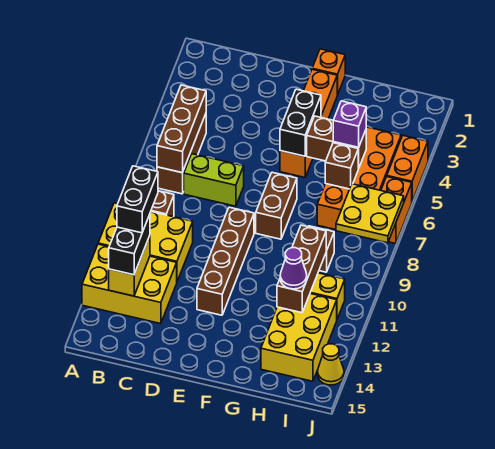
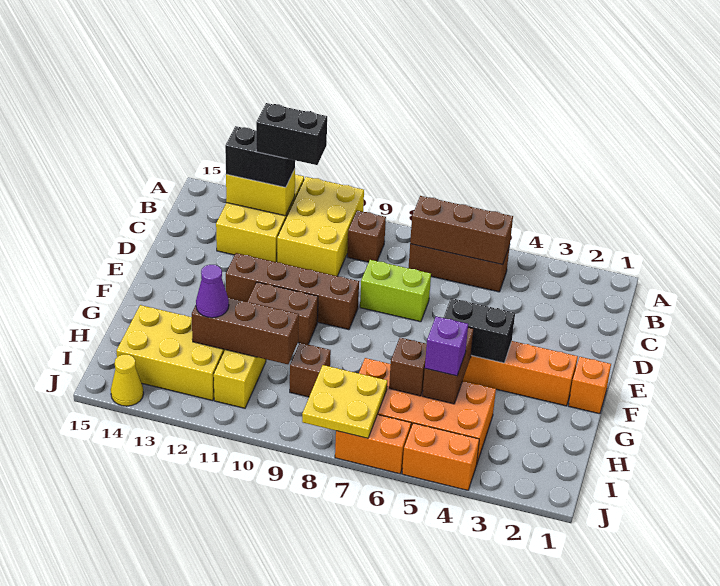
lime 1x2 brick [184,154,244,206] -> lime 1x2 brick turned to [360,260,431,322]
brown 1x2 brick [256,172,297,239] -> brown 1x2 brick moved to [247,282,318,344]

